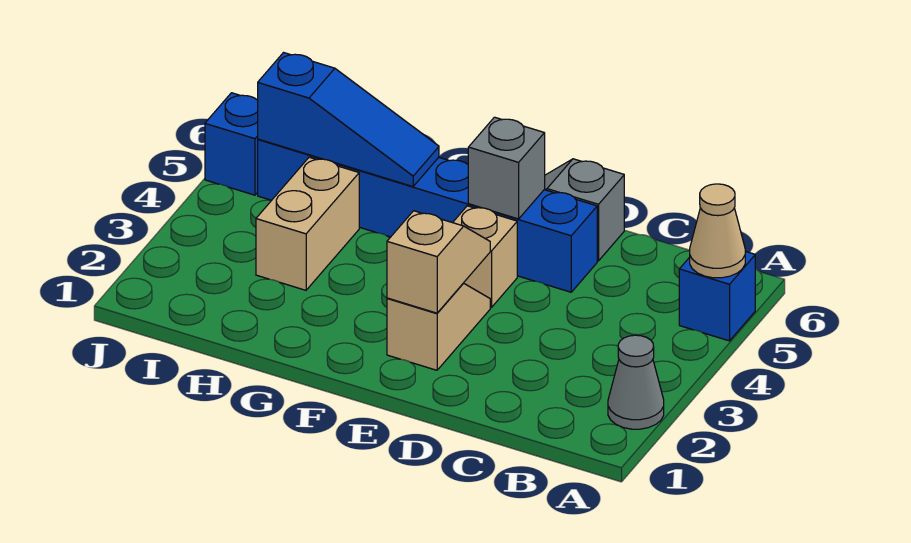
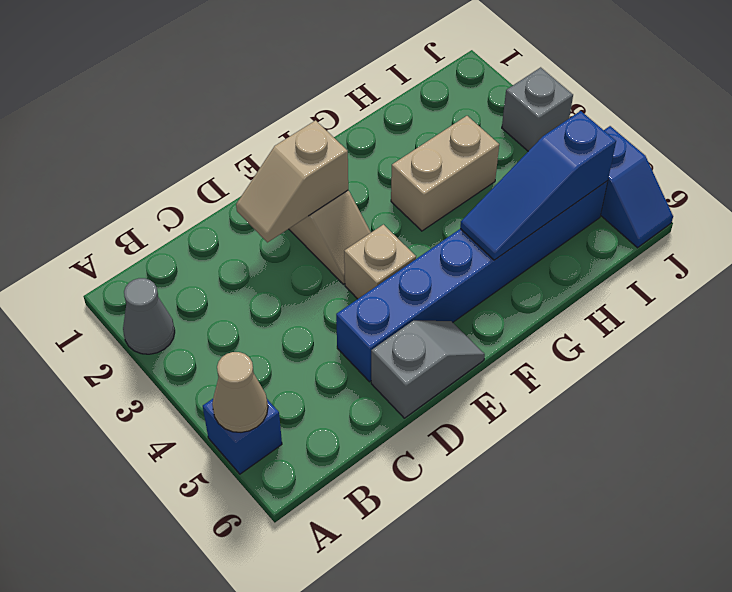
tan 1x2 slope [387,211,490,313] -> tan 1x2 slope turned to [236,120,348,242]
grey 1x1 brick [468,117,545,219] -> grey 1x1 brick moved to [502,67,573,151]
tan 1x2 brick [256,157,359,290] -> tan 1x2 brick turned to [391,116,499,231]

